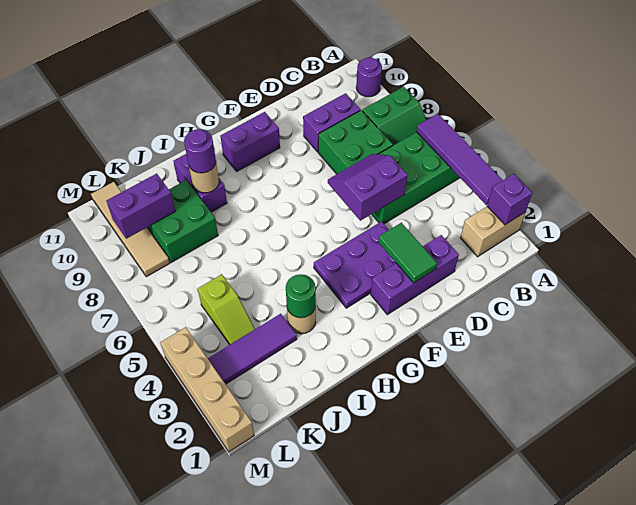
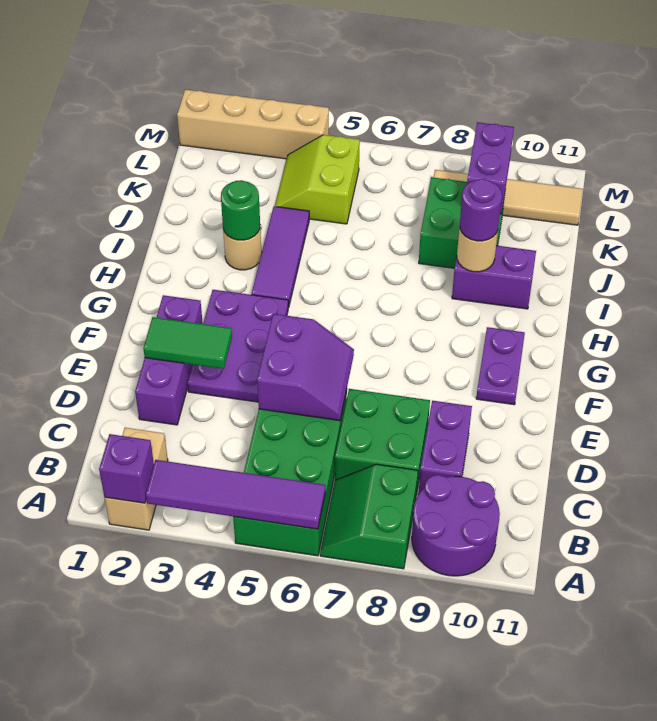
purple 1x1 round brick [356,57,382,97] -> purple 2x2 round brick [412,475,500,576]
purple 1x2 brick [220,112,280,171] -> purple 1x2 plate [476,327,525,405]
purple 1x3 tile [208,314,297,384] -> purple 1x3 tile moved to [252,206,309,307]
lime 1x2 slope [198,274,255,345] -> lime 2x2 slope [275,135,360,224]

